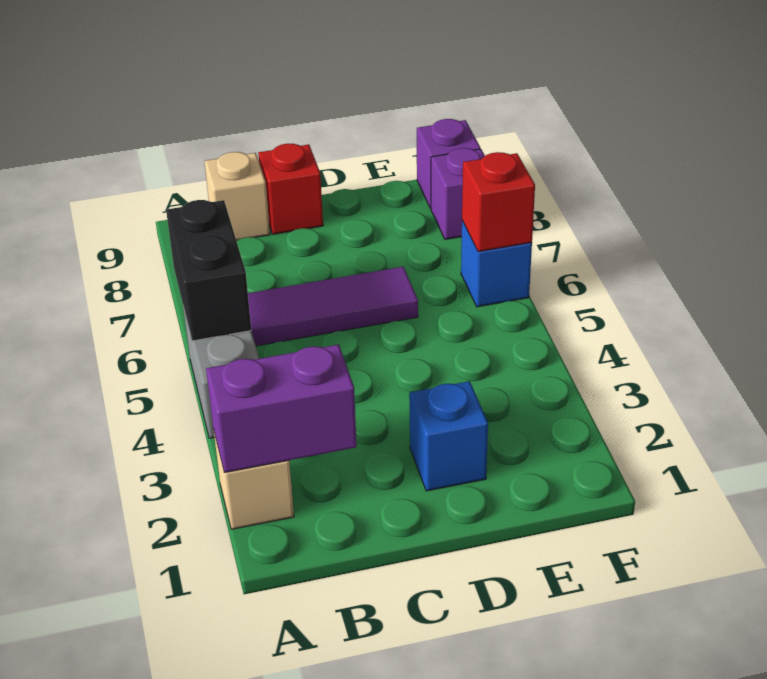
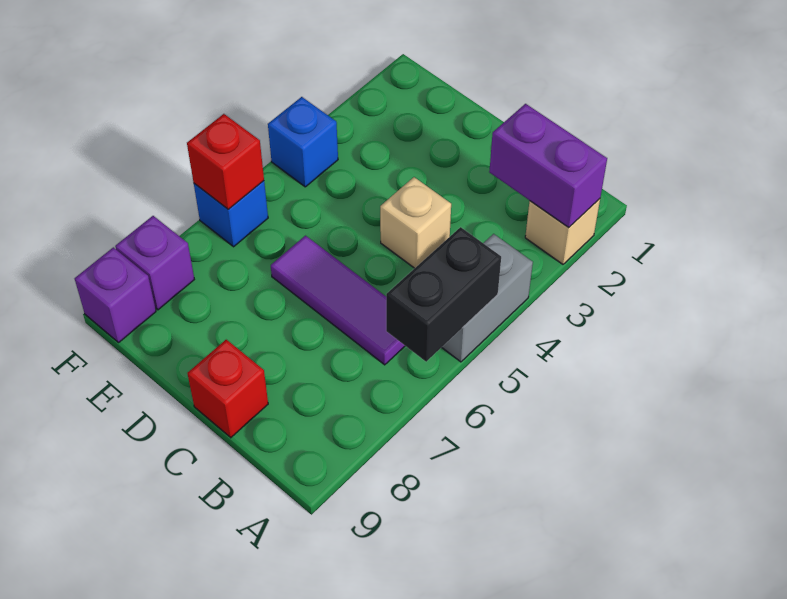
tan 1x1 brick [204,152,270,240] -> tan 1x1 brick moved to [380,177,451,268]
blue 1x1 brick [409,381,488,491] -> blue 1x1 brick moved to [268,97,338,187]

